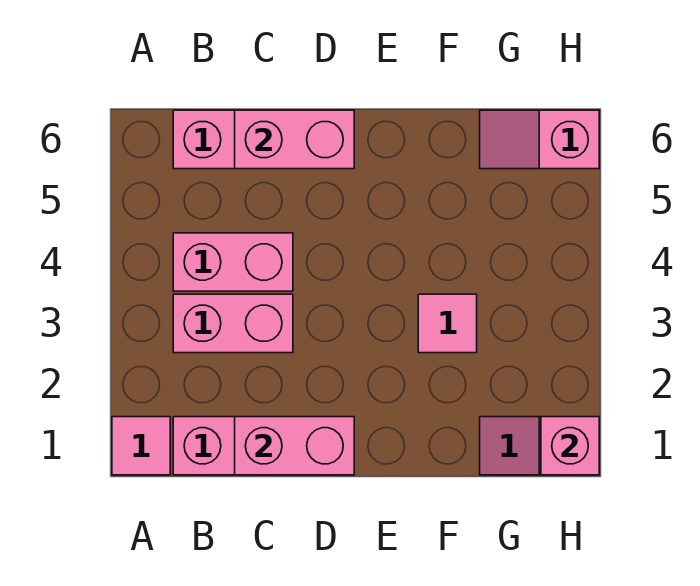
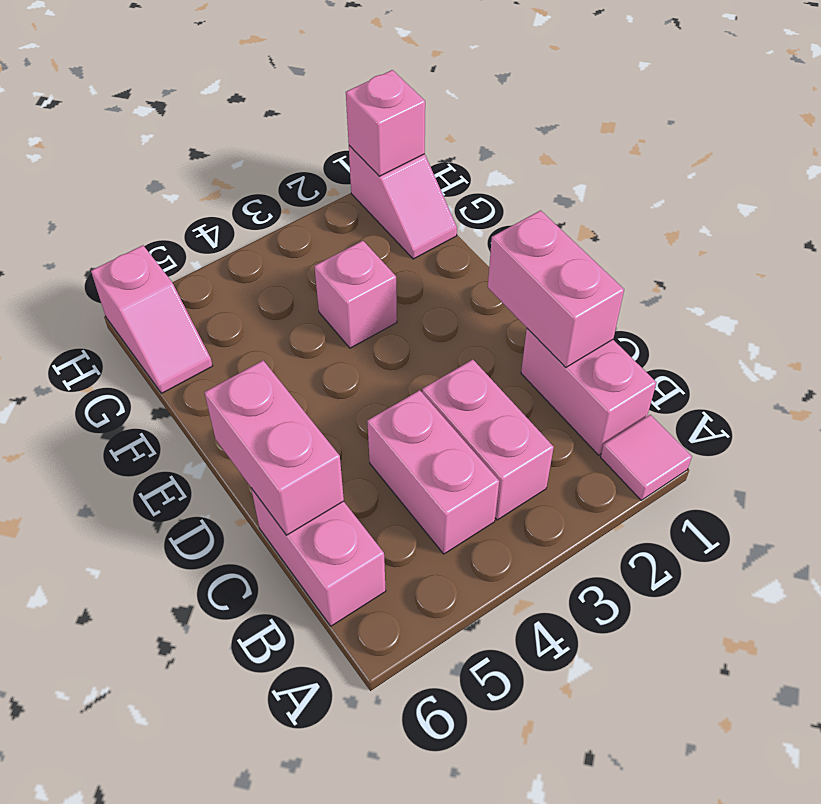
pink 1x1 tile [418,294,477,353] -> pink 1x1 brick [314,241,397,348]

